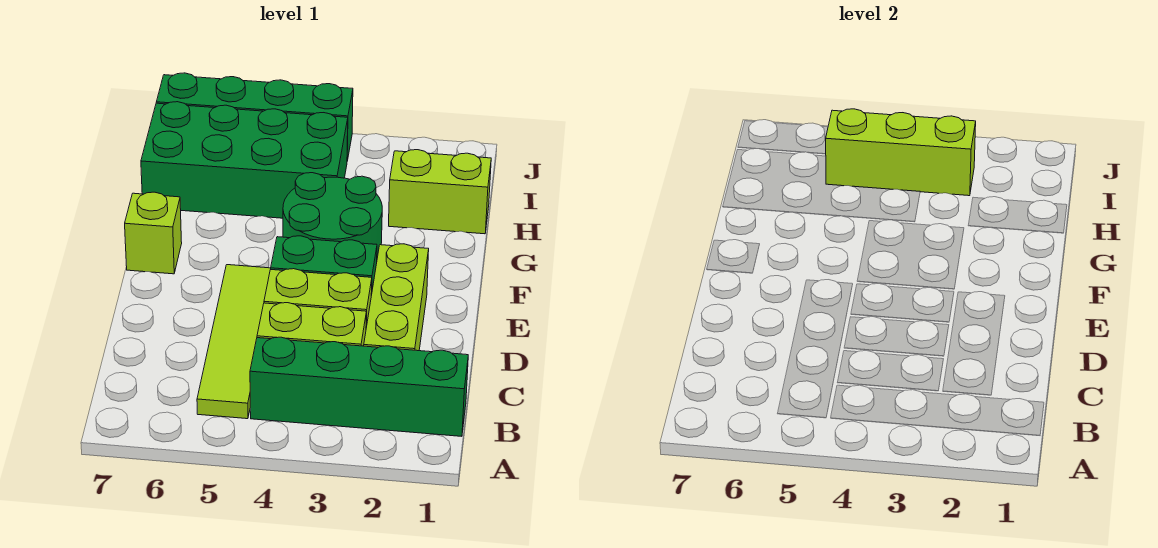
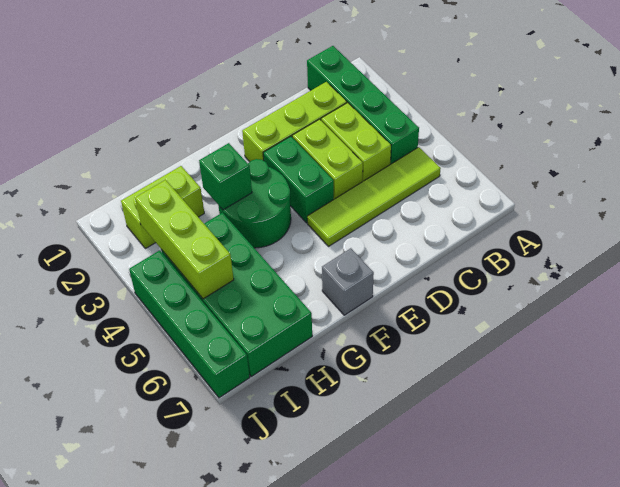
lime 1x1 brick [125,192,182,274] -> grey 1x1 brick [322,248,374,315]
none -> green 1x1 brick [199,143,252,210]
lime 1x2 brick [389,150,491,234] -> lime 1x2 brick turned to [121,166,204,249]

